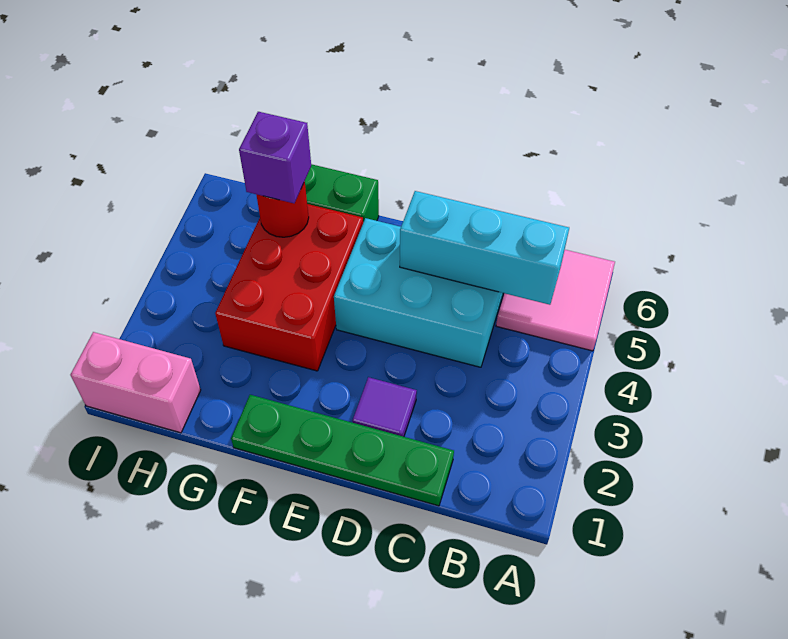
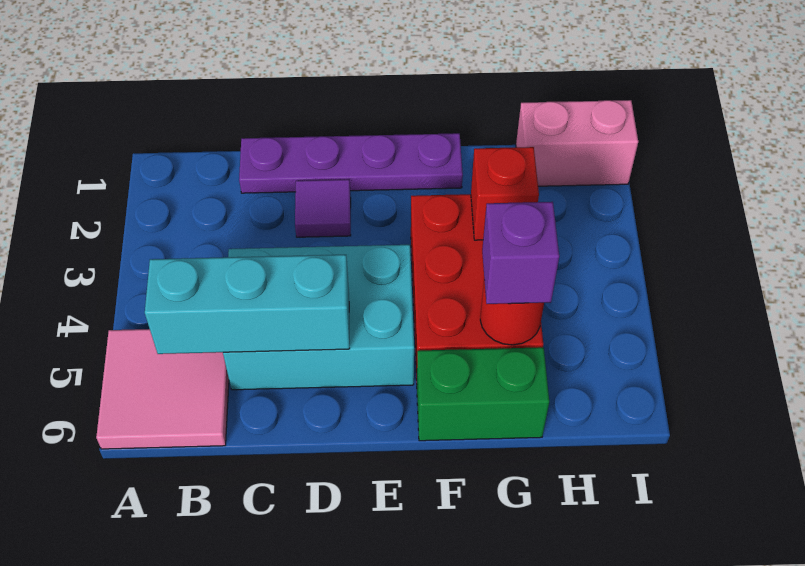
green 1x4 plate [231,395,454,506] -> purple 1x4 plate [239,133,463,193]
none -> red 1x1 brick [471,147,539,240]

